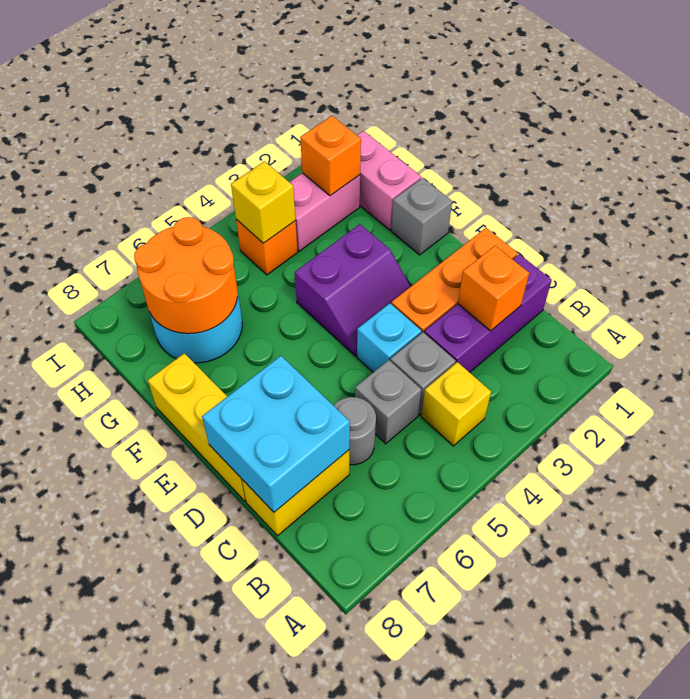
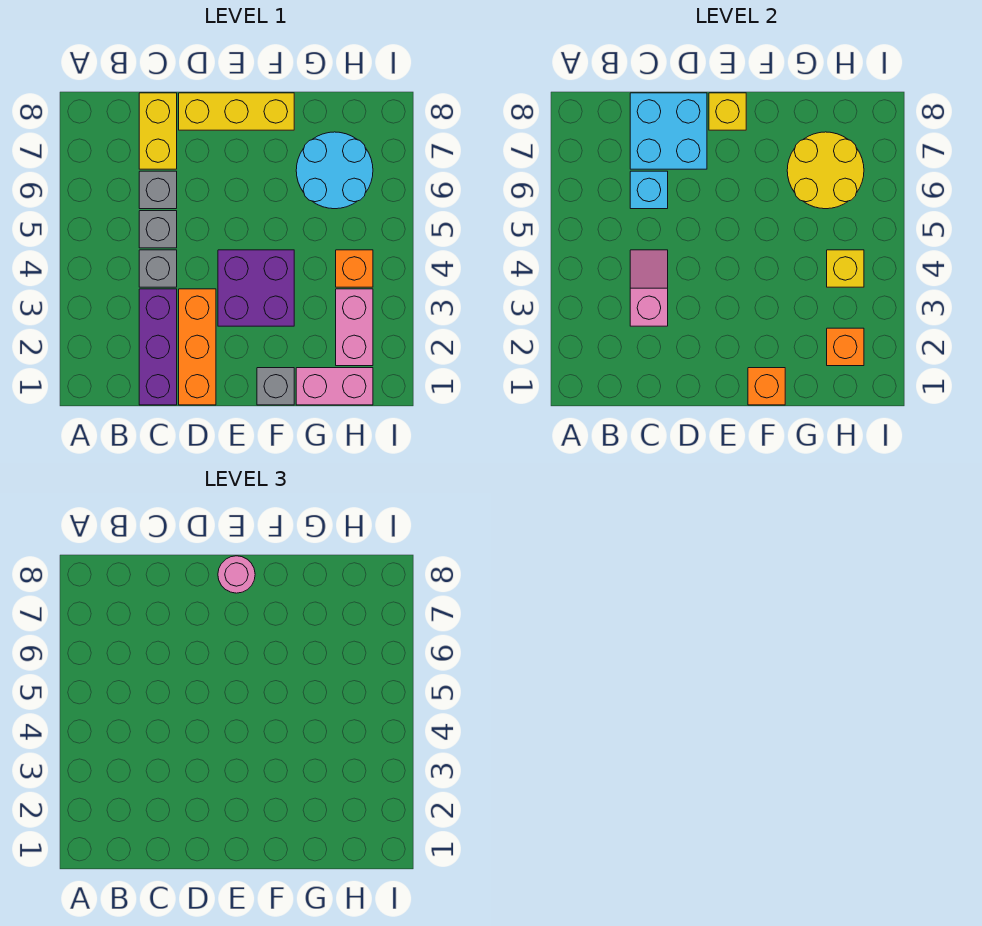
yellow 1x1 brick [421,362,491,446] -> yellow 1x1 brick moved to [709,93,746,130]
orange 1x1 brick [458,246,529,331] -> orange 1x1 brick moved to [748,368,785,405]
none -> pink 1x2 slope [630,250,668,326]
grey 1x1 round brick [333,397,376,465] -> grey 1x1 brick [139,171,177,209]
cyan 1x1 brick [357,303,421,372] -> cyan 1x1 brick moved to [630,171,668,209]
purple 2x2 slope [295,224,411,356] -> purple 2x2 brick [218,250,294,326]
none -> pink 1x1 round brick [218,556,255,593]
orange 2x2 round brick [134,217,238,334] -> yellow 2x2 round brick [787,132,864,209]

